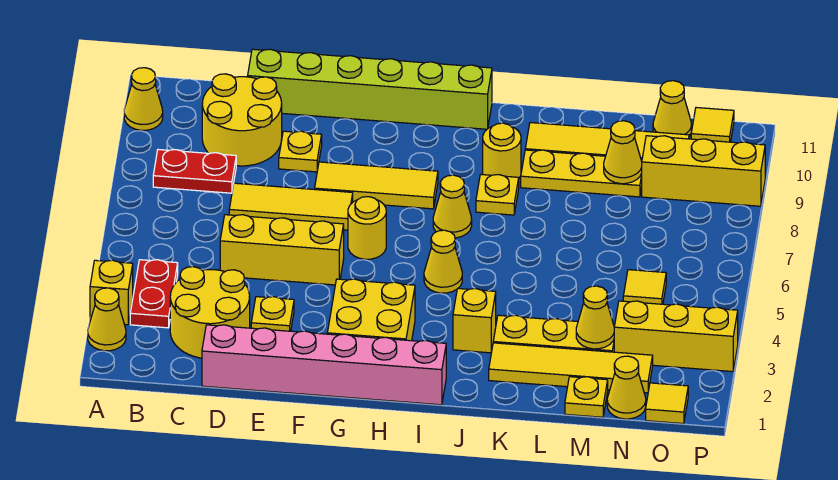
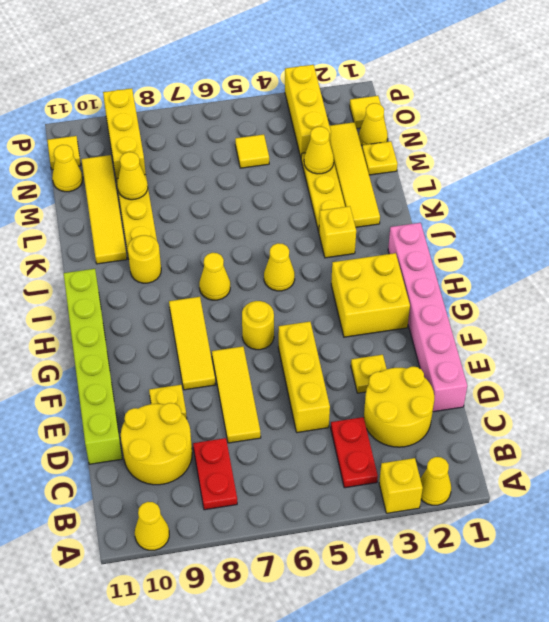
red 1x2 plate [130,260,178,328] -> red 1x2 plate turned to [331,417,378,488]
yellow 1x1 plate [476,175,519,215] -> none

